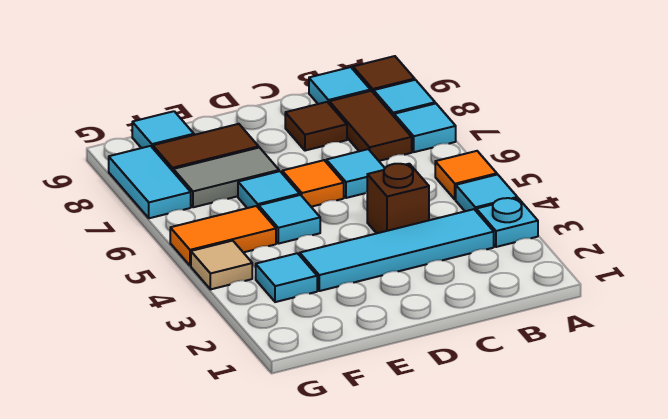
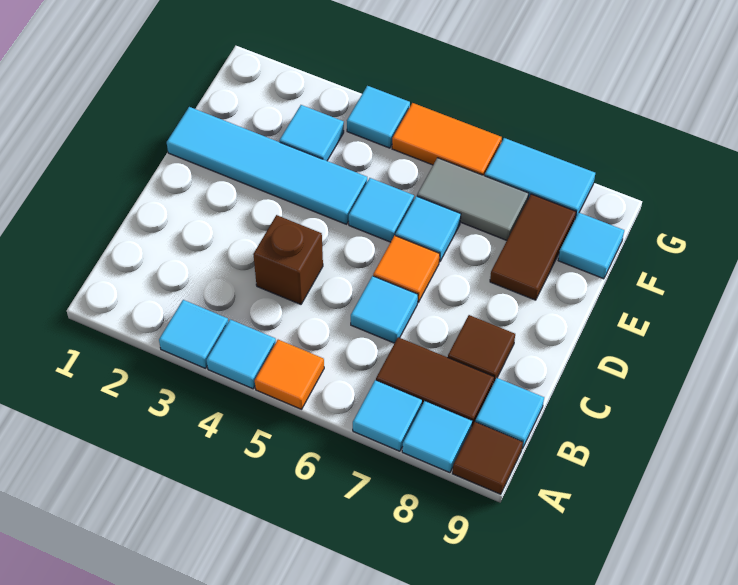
cyan 1x1 plate [476,198,538,247] -> cyan 1x1 tile [159,300,228,368]
cyan 1x4 tile [300,209,494,291] -> cyan 1x4 tile turned to [167,107,367,224]
grey 1x2 tile [173,148,279,207] -> grey 1x2 tile turned to [417,158,529,240]
orange 1x2 tile [170,206,276,266] -> orange 1x2 tile turned to [392,103,502,176]
tan 1x1 tile [191,241,252,289] -> cyan 1x1 tile [347,86,410,148]

